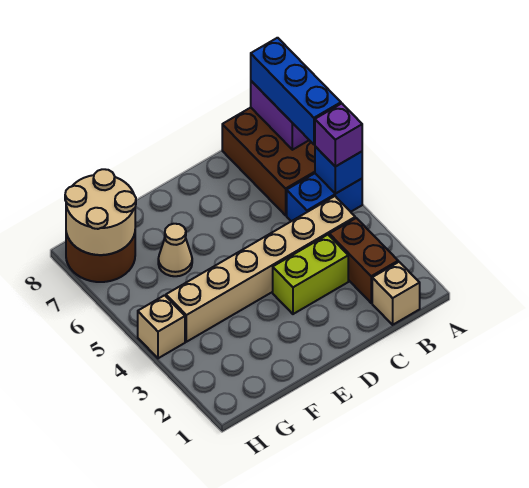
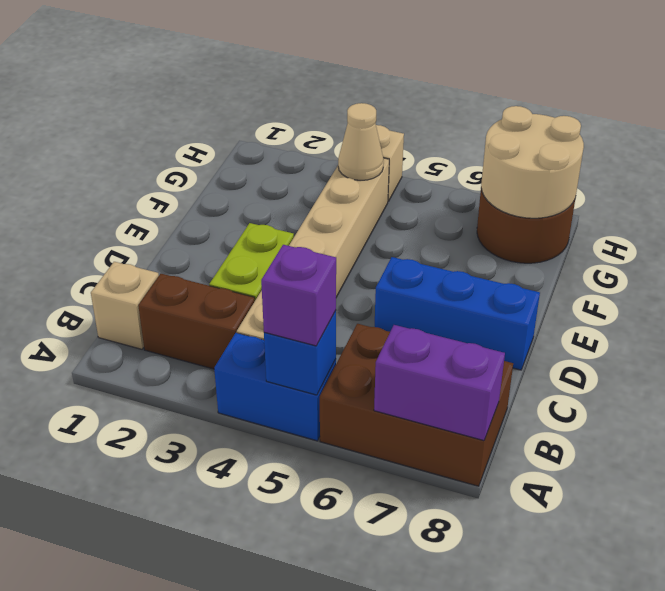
blue 1x2 brick [287,173,362,221] -> blue 1x2 brick turned to [214,333,336,441]
blue 1x3 brick [251,38,341,144] -> blue 1x3 brick moved to [375,257,540,370]
tan 1x1 cone [158,224,192,276] -> tan 1x1 cone moved to [338,103,384,180]

